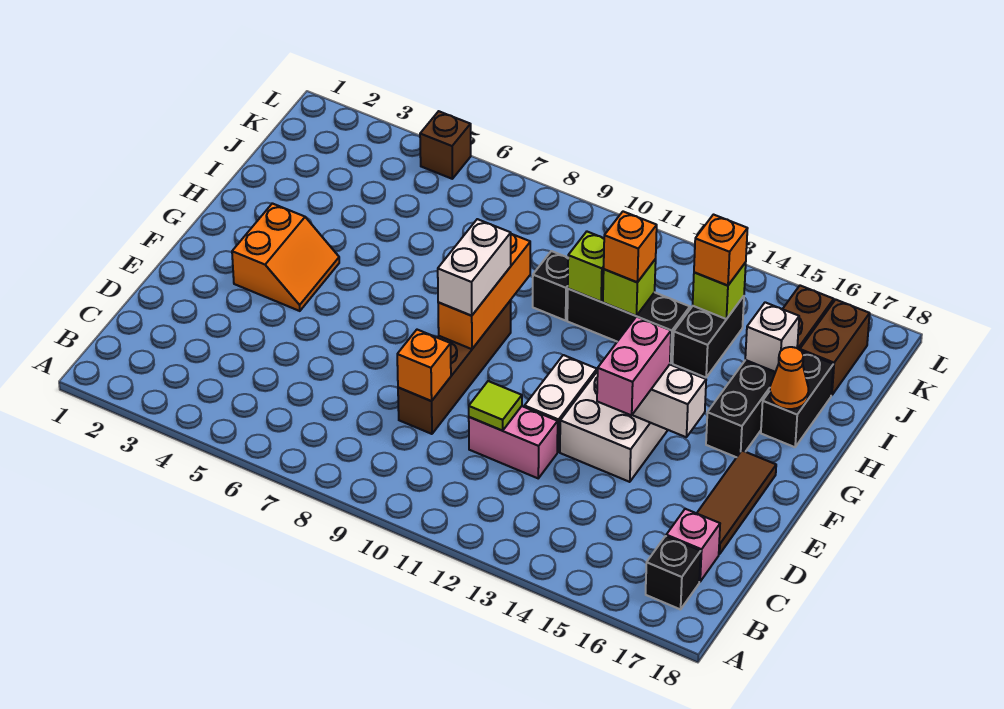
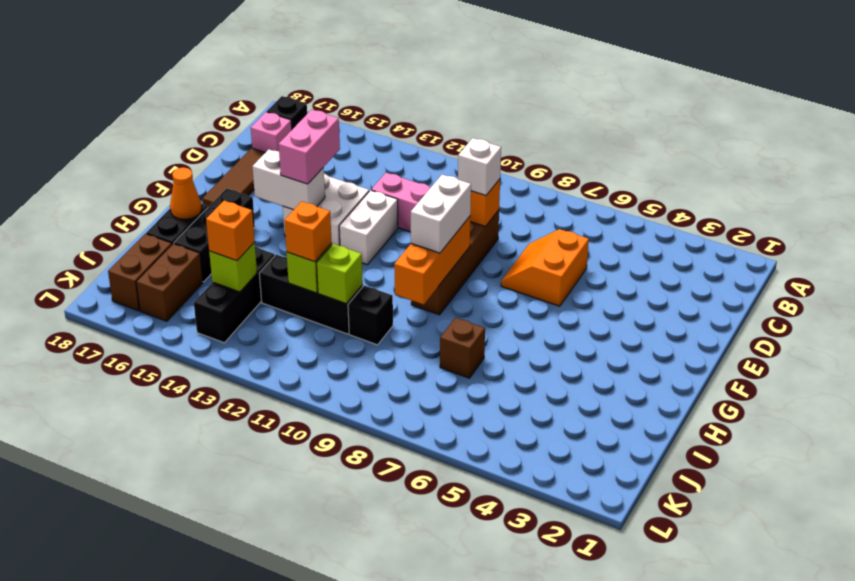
lime 1x1 tile [469,381,522,431] -> none
orange 2x2 slope [232,203,339,311] -> orange 2x2 slope moved to [501,229,589,306]
black 1x2 brick [673,296,744,377] -> black 1x3 brick [194,247,275,343]
white 1x1 brick [745,302,799,372] -> white 1x1 brick moved to [458,138,501,196]
brown 1x1 brick [420,111,471,179] -> brown 1x1 brick moved to [440,318,485,378]

